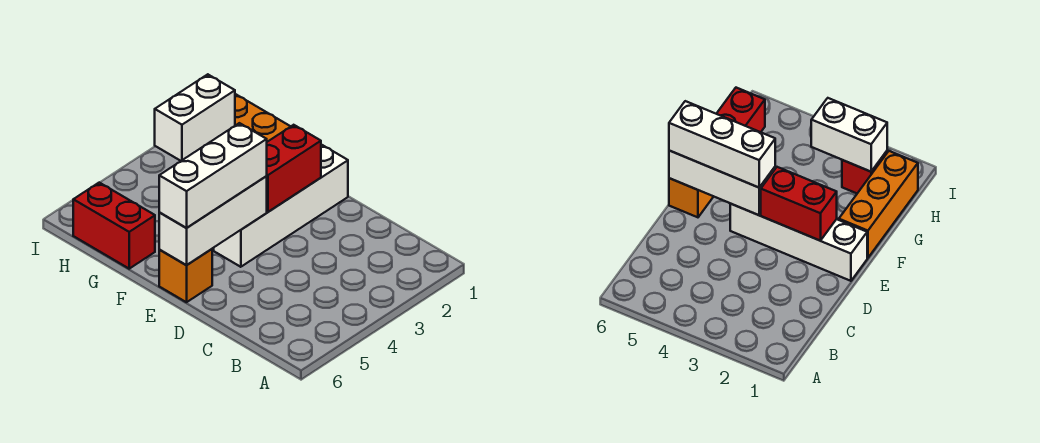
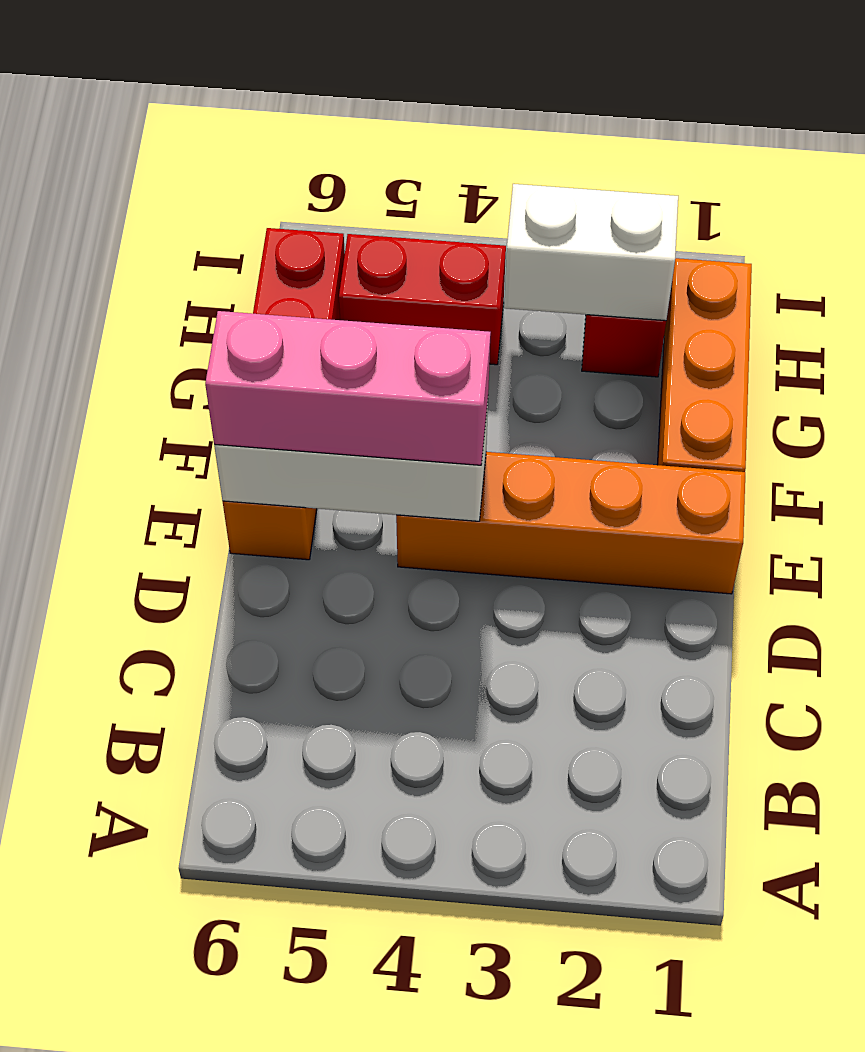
white 1x4 brick [214,145,348,267] -> orange 1x4 brick [396,452,745,594]
red 1x2 brick [267,125,321,212] -> red 1x2 brick moved to [339,234,506,365]
white 1x3 brick [159,123,267,228] -> pink 1x3 brick [205,311,491,465]

